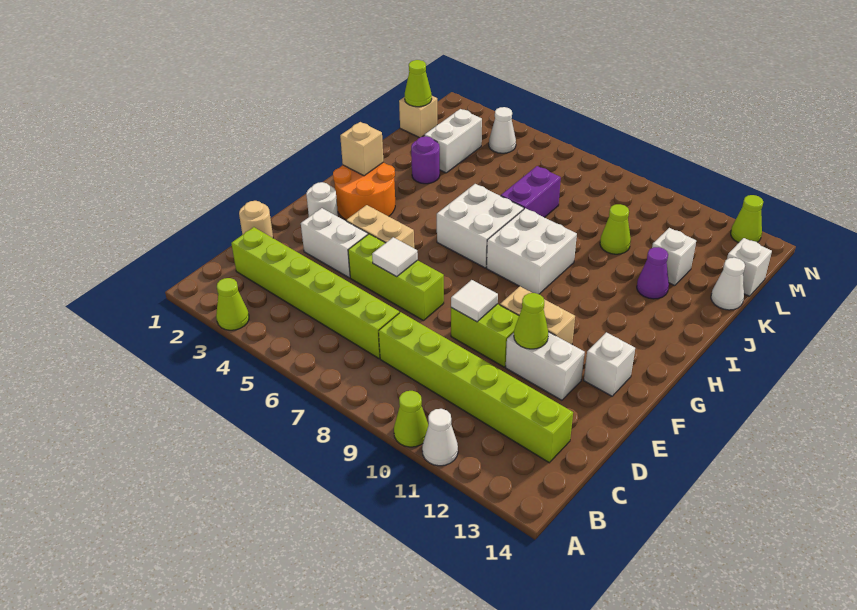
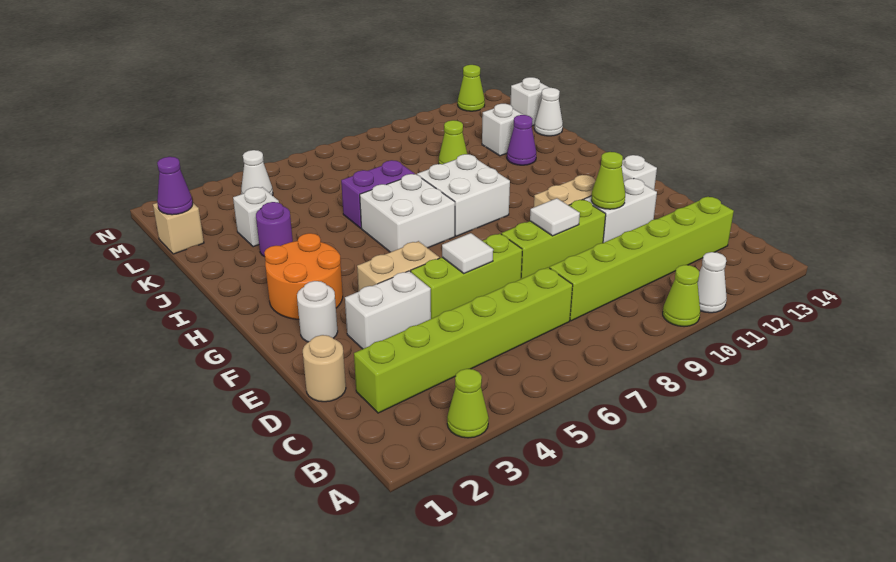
lime 1x2 brick [451,304,519,367] -> lime 1x3 brick [502,200,606,279]
tan 1x1 brick [340,122,383,176] -> none
purple 1x2 brick [501,166,561,218] -> purple 1x2 brick turned to [341,160,414,228]
white 1x2 brick [425,109,482,173] -> white 1x1 brick [233,187,279,247]
lime 1x1 cone [405,60,432,107] -> purple 1x1 cone [157,157,193,215]

